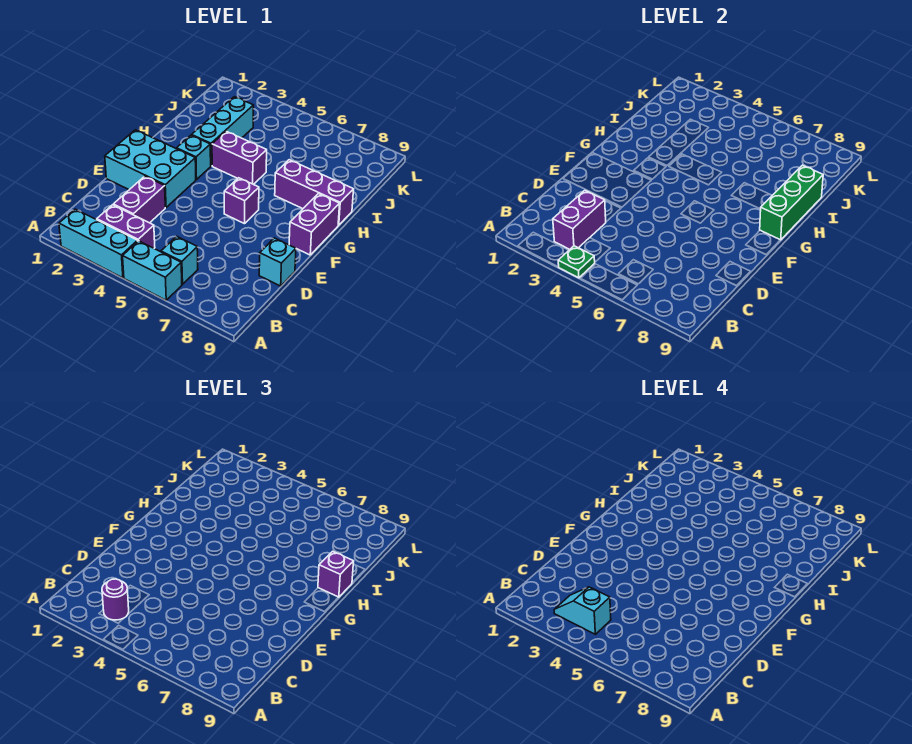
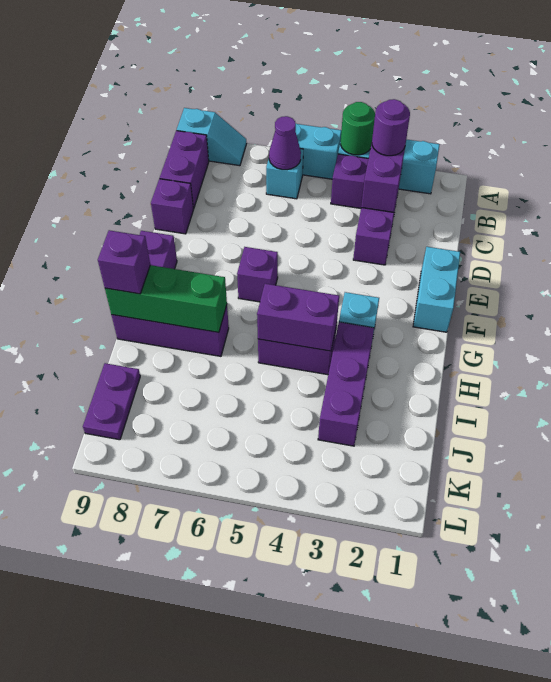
green 1x1 plate [558,246,595,278] -> green 1x1 round brick [341,102,375,155]
cyan 1x2 slope [554,587,611,634] -> cyan 1x2 slope moved to [177,108,247,166]
none -> purple 1x1 cone [269,116,301,170]
none -> purple 1x2 brick [160,131,209,209]
cyan 1x1 brick [259,238,296,286] -> purple 1x1 brick [151,179,193,234]
cyan 2x3 brick [105,130,196,207] -> cyan 1x2 brick [413,247,460,332]
green 1x3 brick [760,165,823,240] -> green 1x3 brick turned to [105,265,227,332]
cyan 1x3 brick [192,97,254,166] -> purple 1x3 brick [318,322,374,446]
none -> purple 1x2 brick [257,284,339,351]
none -> purple 1x2 plate [83,363,140,440]

